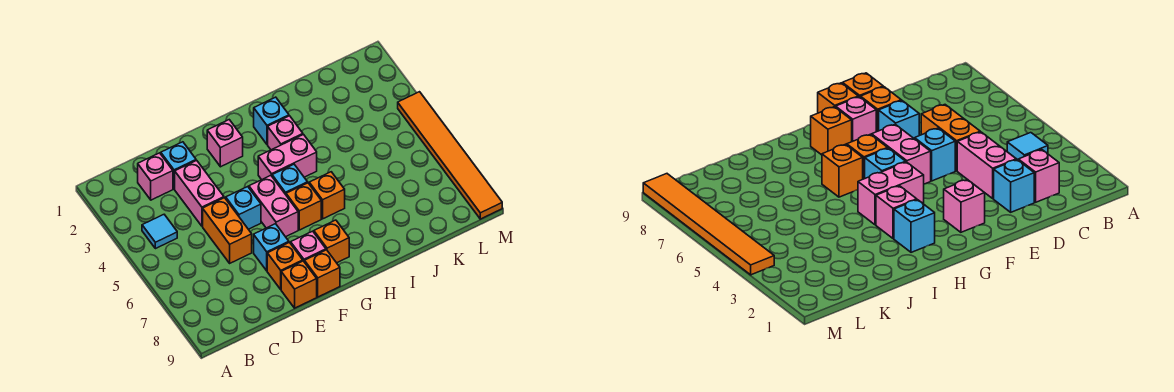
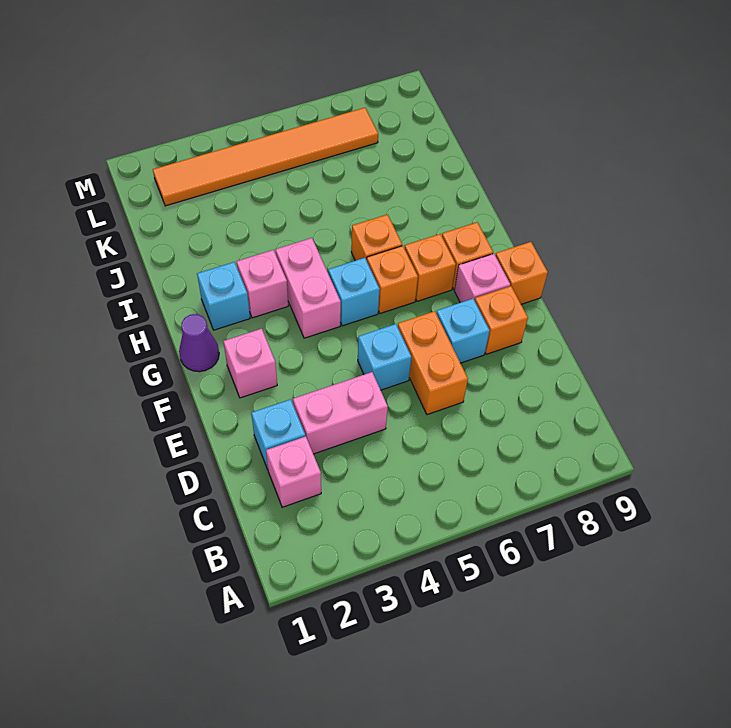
cyan 1x1 tile [142,215,177,249] -> none
orange 1x2 brick [203,198,252,263] -> orange 1x2 brick turned to [398,311,468,415]
orange 1x1 brick [281,261,317,308] -> orange 1x1 brick moved to [405,234,456,301]
pink 1x2 brick [249,176,298,237] -> none
none -> purple 1x1 cone [179,314,219,372]
orange 1x6 tile [398,92,502,219] -> orange 1x6 tile moved to [153,108,378,206]

